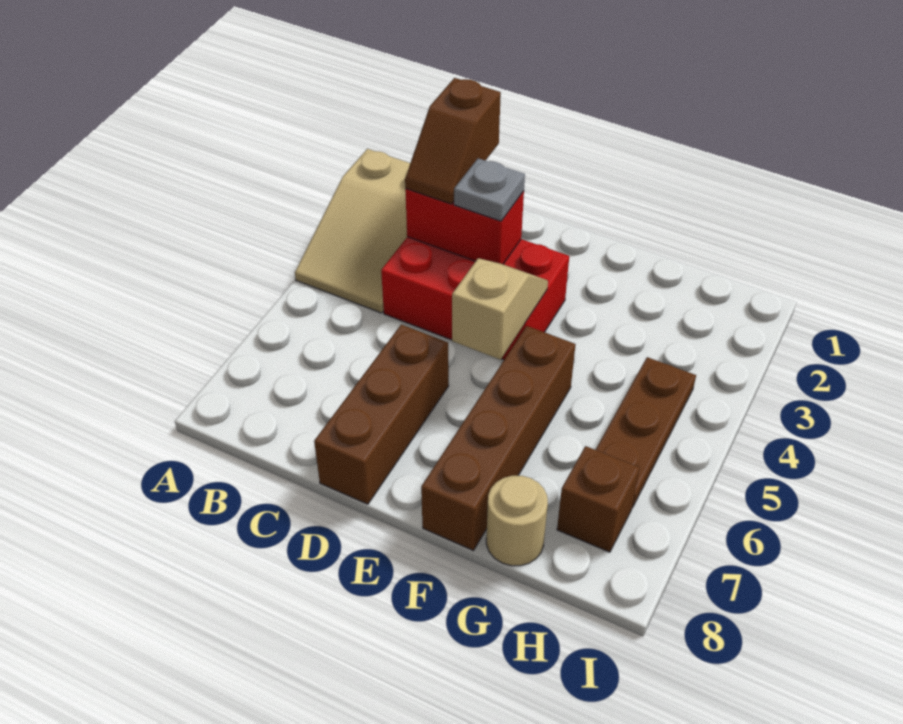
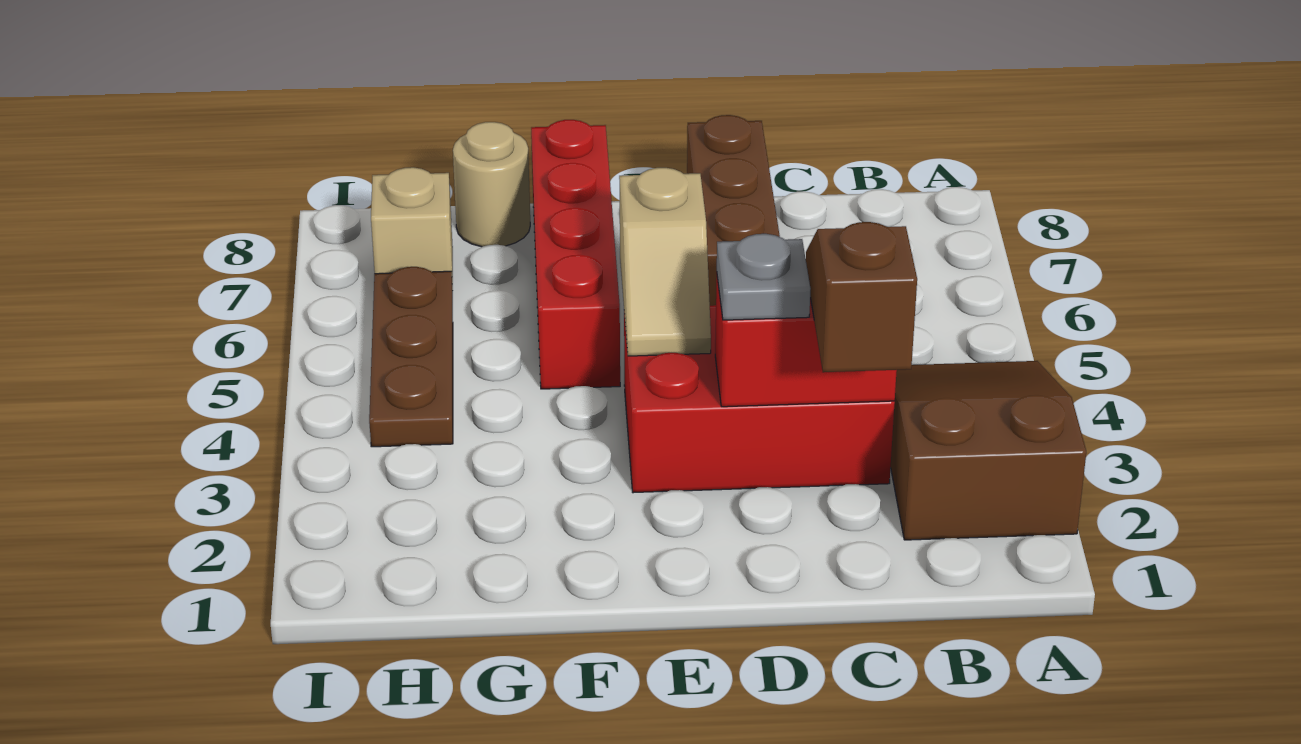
tan 2x3 slope [295,149,410,313] -> brown 2x3 slope [891,361,1086,540]
brown 1x4 brick [421,326,576,551] -> red 1x4 brick [531,120,620,389]
brown 1x1 brick [557,446,639,552] -> tan 1x1 brick [371,167,453,290]

